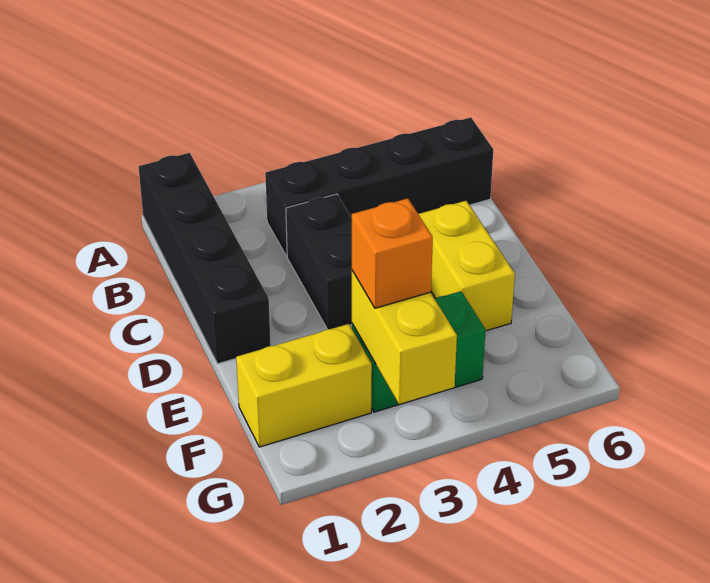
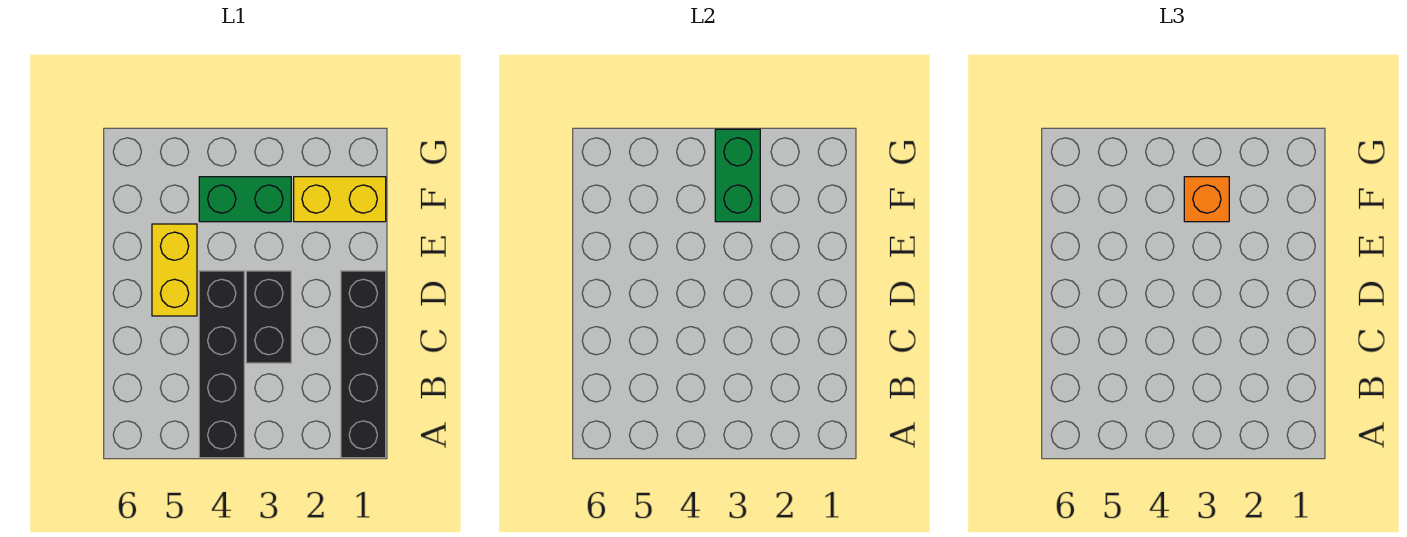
black 1x4 brick [265,117,493,256] -> black 1x4 brick turned to [199,271,244,458]
yellow 1x2 brick [352,271,457,404] -> green 1x2 brick [715,129,760,222]

